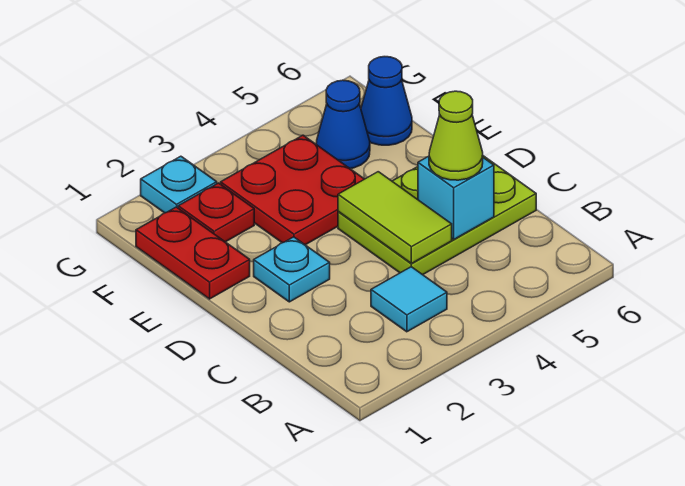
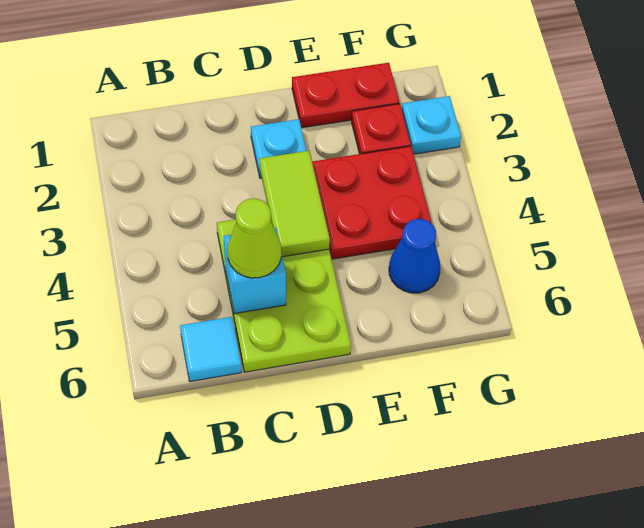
cyan 1x1 tile [371,267,447,332] -> cyan 1x1 tile moved to [180,317,242,381]
lime 1x2 tile [338,172,452,263] -> lime 1x2 tile turned to [260,151,330,257]
blue 1x1 cone [361,57,412,145] -> none

